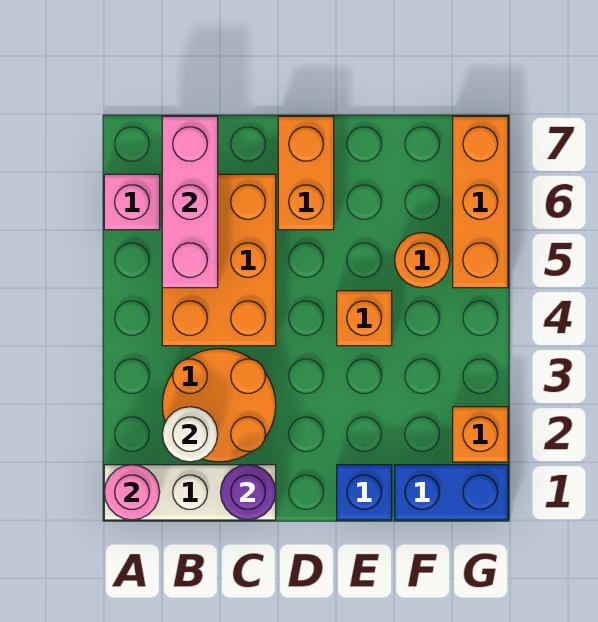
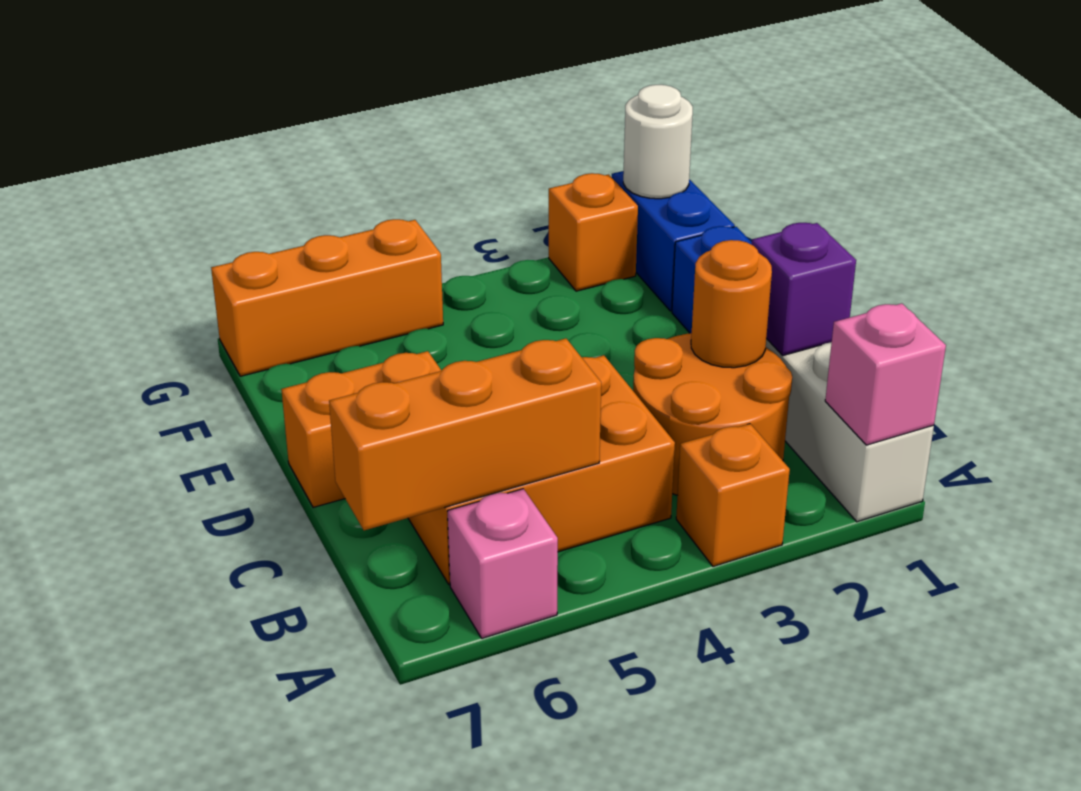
pink 1x1 round brick [104,465,160,520] -> pink 1x1 brick [825,303,946,445]
white 1x1 round brick [162,407,218,462] -> white 1x1 round brick moved to [623,85,693,199]
pink 1x3 brick [162,116,218,288] -> orange 1x3 brick [329,339,601,530]
purple 1x1 round brick [220,465,276,520] -> purple 1x1 brick [752,223,856,356]
orange 1x1 brick [337,291,392,346] -> orange 1x1 brick moved to [676,424,790,566]
orange 1x1 round brick [395,233,450,288] -> orange 1x1 round brick moved to [691,240,772,368]

